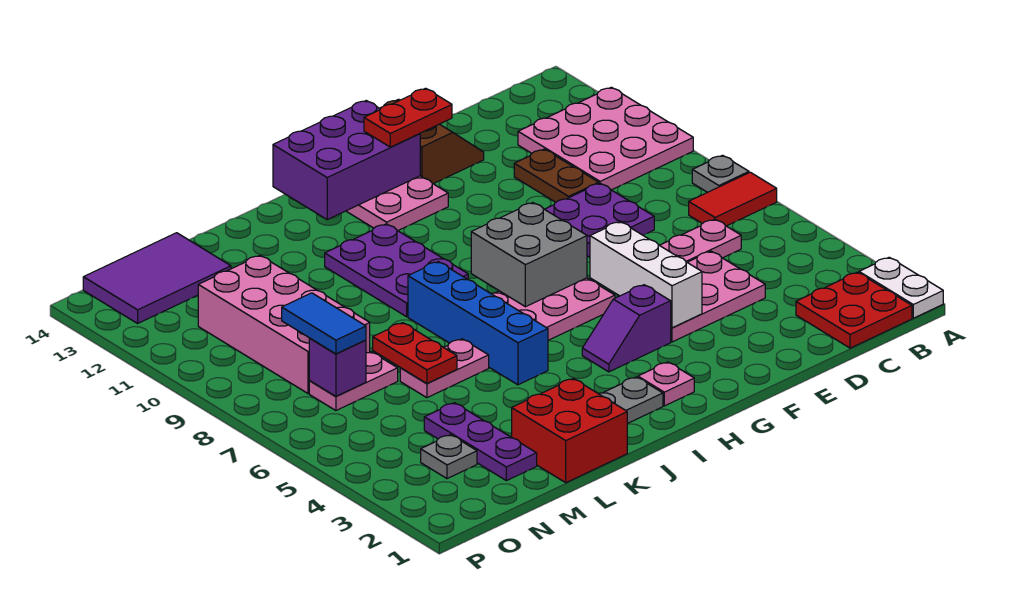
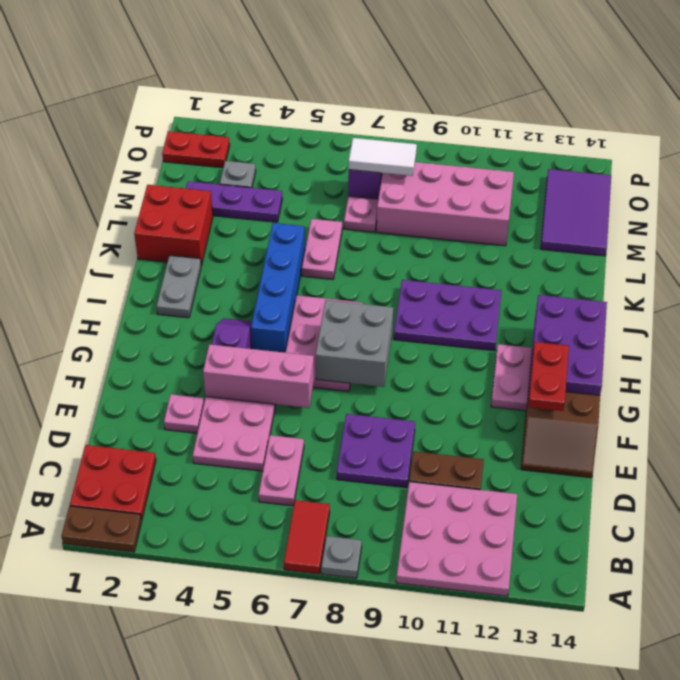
white 1x2 plate [859,257,943,318] -> brown 1x2 plate [61,506,142,552]
white 1x3 brick [590,222,702,328] -> pink 1x3 brick [203,344,314,408]
pink 1x1 plate [638,362,694,406] -> pink 1x1 plate moved to [164,394,204,433]
blue 1x4 brick [408,262,548,385] -> blue 1x4 brick turned to [251,223,305,353]
red 1x2 plate [373,323,457,384] -> red 1x2 plate moved to [162,131,230,168]
blue 1x2 tile [282,293,366,354] -> white 1x2 tile [349,138,417,176]

